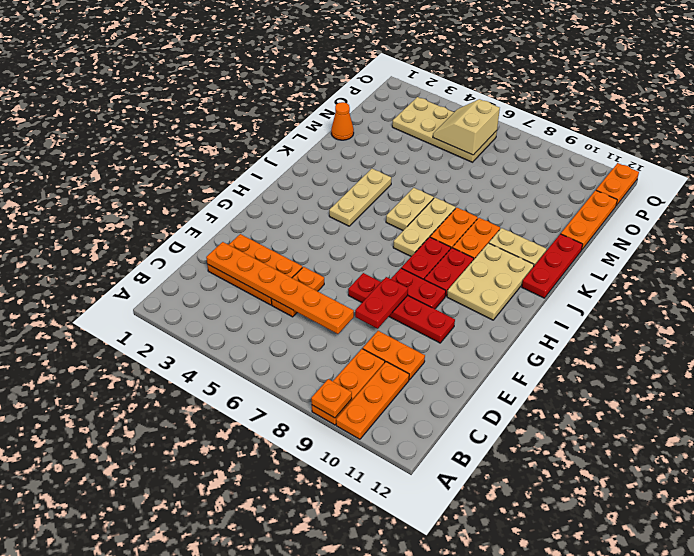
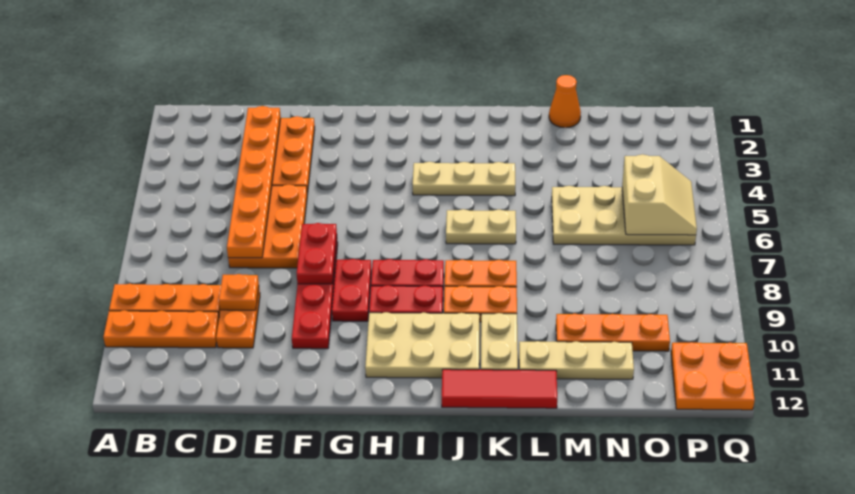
orange 1x1 plate [311,379,352,418] -> orange 1x1 plate moved to [219,274,259,310]
orange 1x2 plate [271,267,324,317] -> orange 2x3 plate [228,185,307,268]
red 1x2 plate [355,277,408,329] -> red 1x2 plate turned to [297,223,337,284]
tan 1x3 plate [393,198,456,256] -> tan 1x3 plate moved to [519,341,634,379]
red 1x3 plate [522,234,583,298] -> red 1x3 tile [442,369,557,408]
orange 1x3 plate [561,190,617,250] -> orange 1x3 plate moved to [556,314,670,351]
tan 2x4 plate [392,97,497,162] -> tan 2x4 plate turned to [552,186,696,245]
tan 2x2 slope [433,99,500,155] -> tan 2x2 slope turned to [622,154,697,235]
orange 1x2 plate [596,163,639,206] -> orange 2x2 plate [671,342,755,410]

